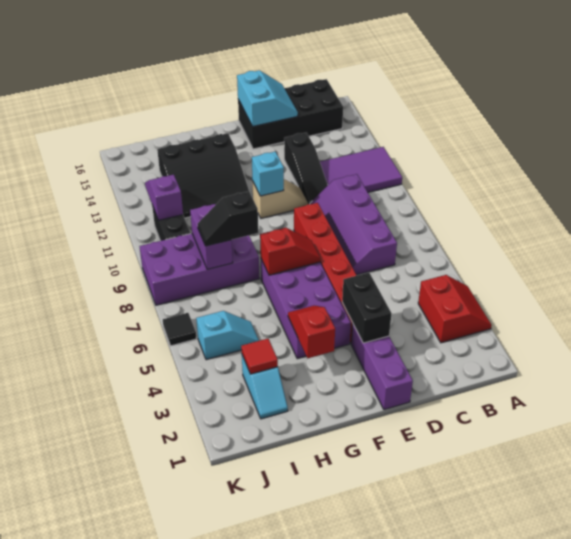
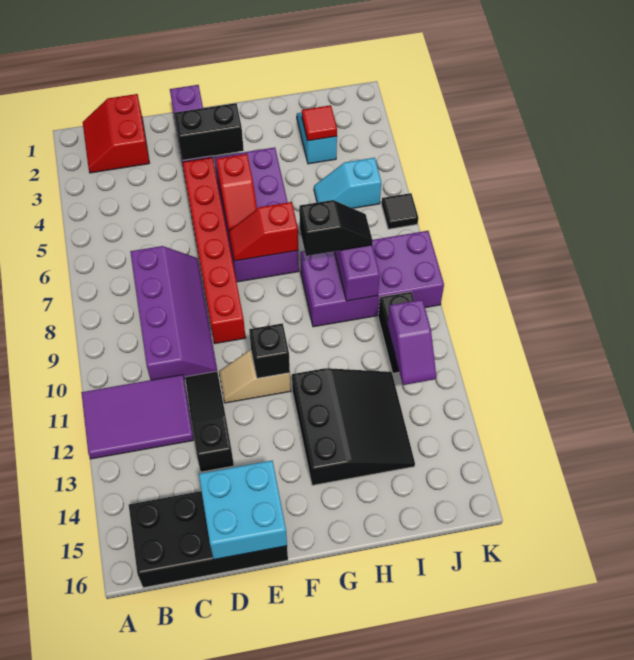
red 2x2 slope [418,275,492,343] -> red 2x2 slope moved to [83,94,149,173]
cyan 2x2 slope [237,70,298,127] -> cyan 2x2 brick [199,461,287,559]
black 1x2 brick [342,273,392,343] -> black 1x2 brick turned to [174,103,244,160]
cyan 1x1 brick [252,152,284,196] -> black 1x1 brick [249,323,290,378]
red 1x2 slope [288,306,335,358] -> red 1x2 slope moved to [216,154,257,231]
black 3x3 slope [157,133,249,218] -> black 3x3 slope turned to [292,368,415,485]

